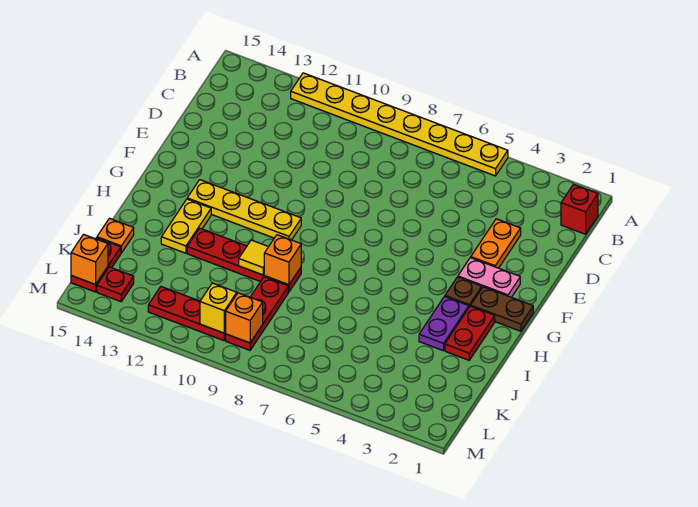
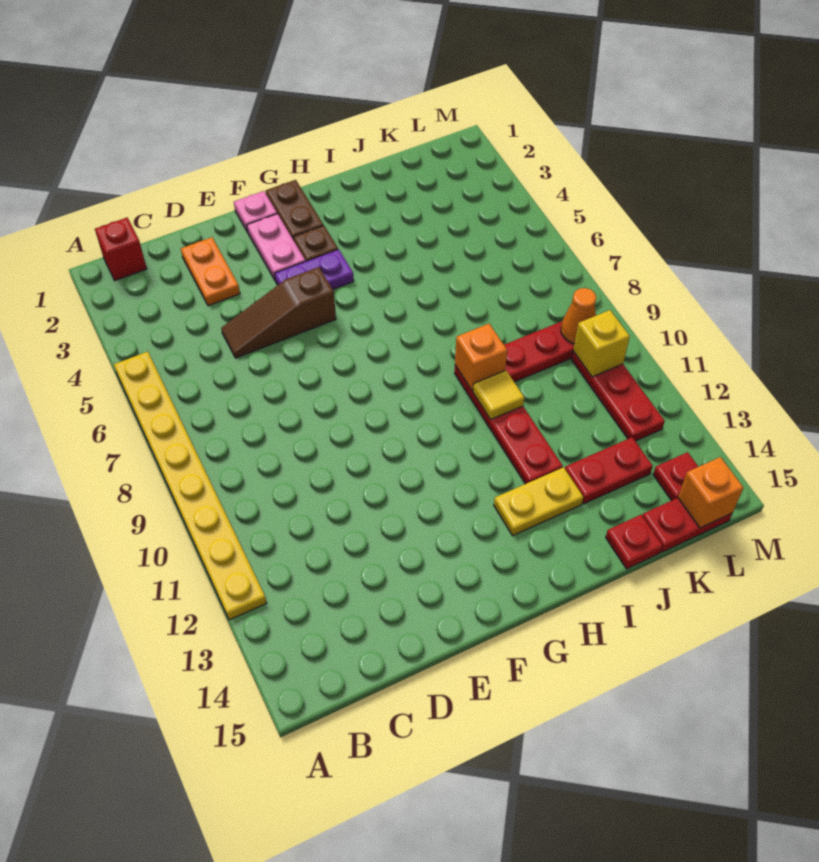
orange 1x2 plate [471,219,521,268] -> orange 1x2 plate turned to [181,237,240,306]
none -> brown 1x3 slope [221,267,336,358]
none -> pink 1x1 plate [234,191,277,232]
yellow 1x4 plate [187,180,301,240] -> none
red 1x2 plate [445,306,495,360] -> red 1x2 plate moved to [565,437,653,504]
purple 1x2 plate [419,297,469,351] -> purple 1x2 plate moved to [275,249,354,289]
orange 1x1 plate [97,218,134,253] -> red 1x1 plate [606,515,663,569]
orange 1x1 brick [226,293,263,343] -> orange 1x1 cone [561,288,596,344]

